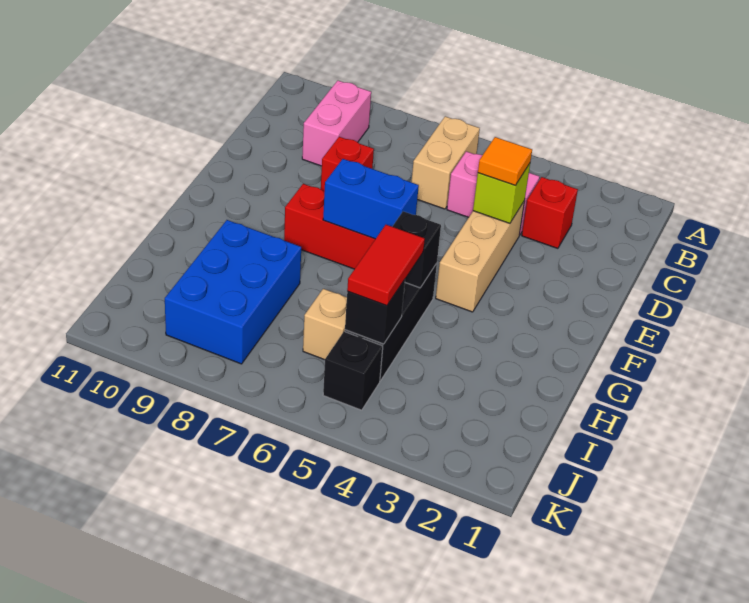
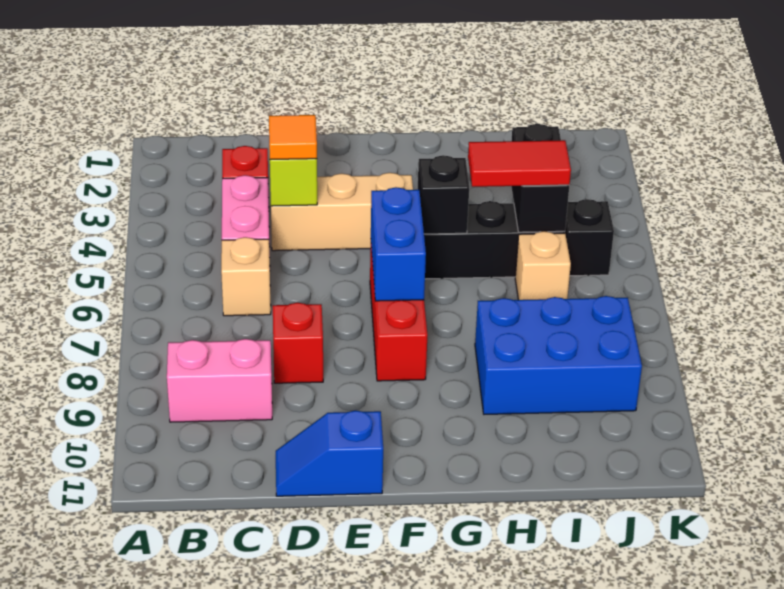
tan 1x2 brick [412,116,480,209] -> tan 1x1 brick [221,237,271,316]
none -> blue 1x2 slope [276,410,383,496]
black 1x1 brick [345,280,405,344] -> black 1x2 brick [511,124,569,232]

